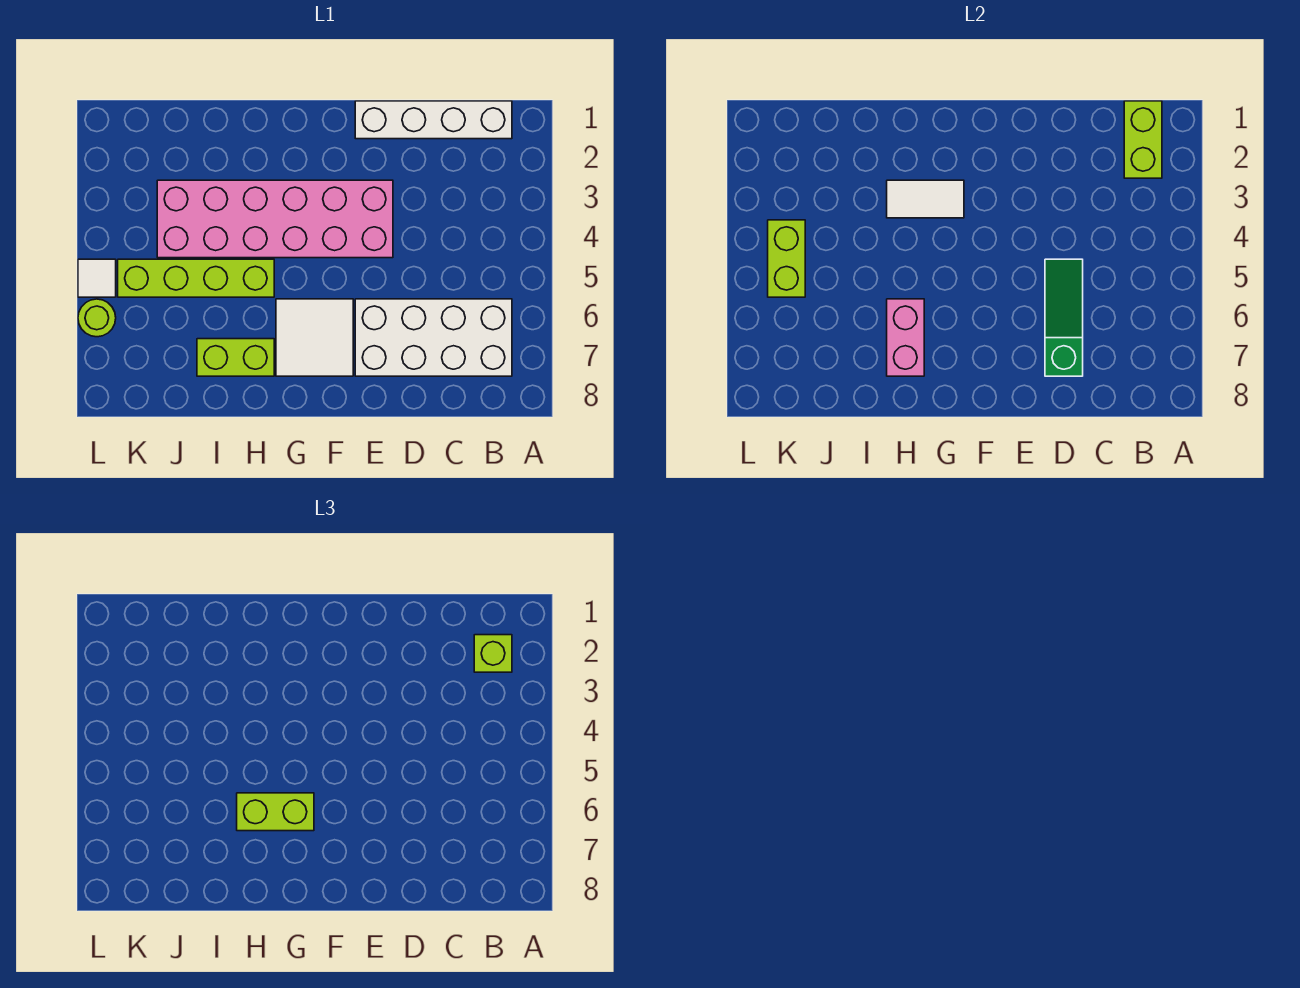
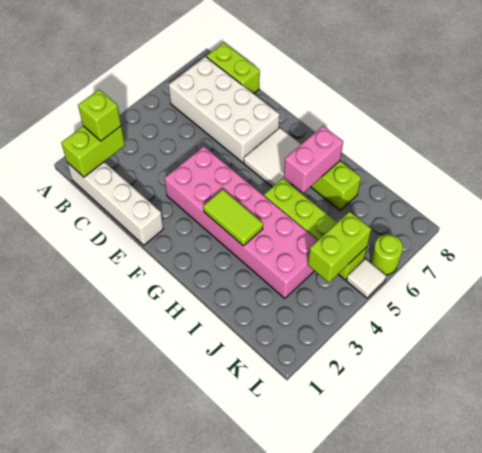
green 1x3 slope [1045,259,1083,376] -> none
white 1x2 tile [887,180,964,218] -> lime 1x2 tile [203,189,263,246]
lime 1x2 brick [237,793,314,831] -> lime 1x2 brick moved to [206,43,260,94]

